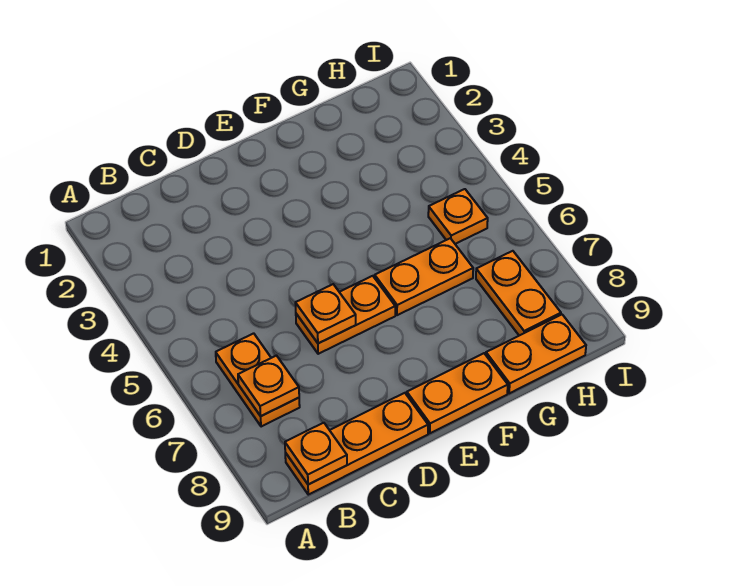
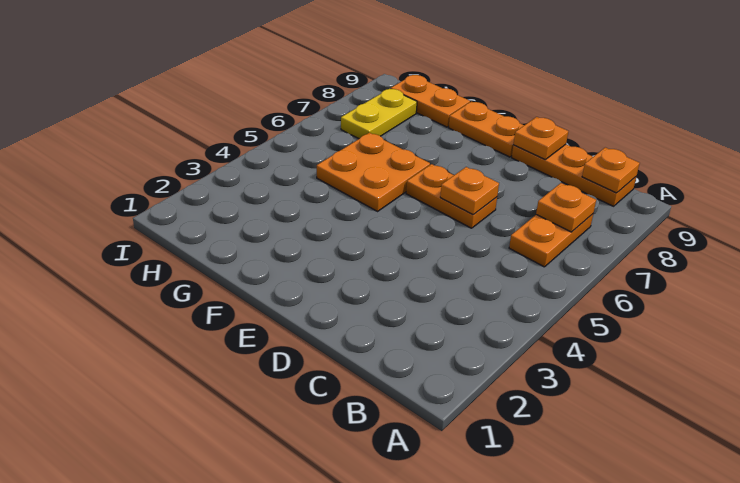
orange 1x2 plate [375,238,473,315] -> orange 2x2 plate [317,133,430,211]
orange 1x1 plate [428,189,488,244] -> orange 1x1 plate moved to [513,117,568,160]
orange 1x2 plate [476,251,561,336] -> yellow 1x2 plate [341,89,417,139]

